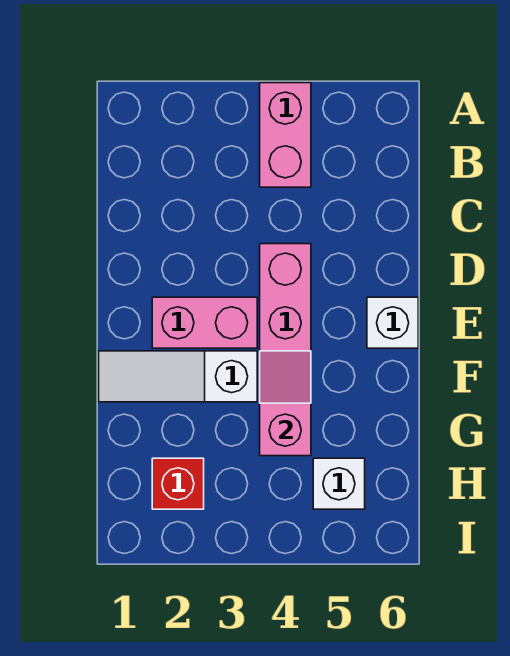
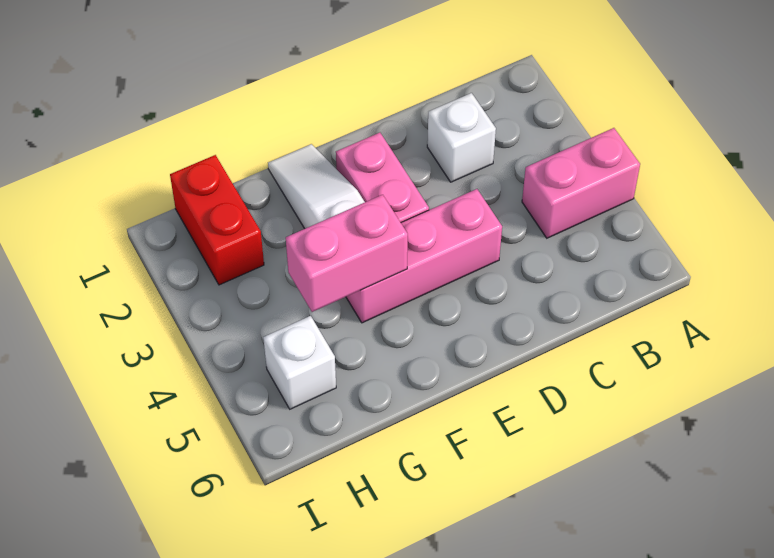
white 1x1 brick [367,297,418,348] -> white 1x1 brick moved to [427,93,496,182]
pink 1x2 slope [260,351,311,456] -> pink 1x2 brick [286,195,408,312]
red 1x1 brick [152,458,204,509] -> red 1x2 brick [170,155,264,285]

